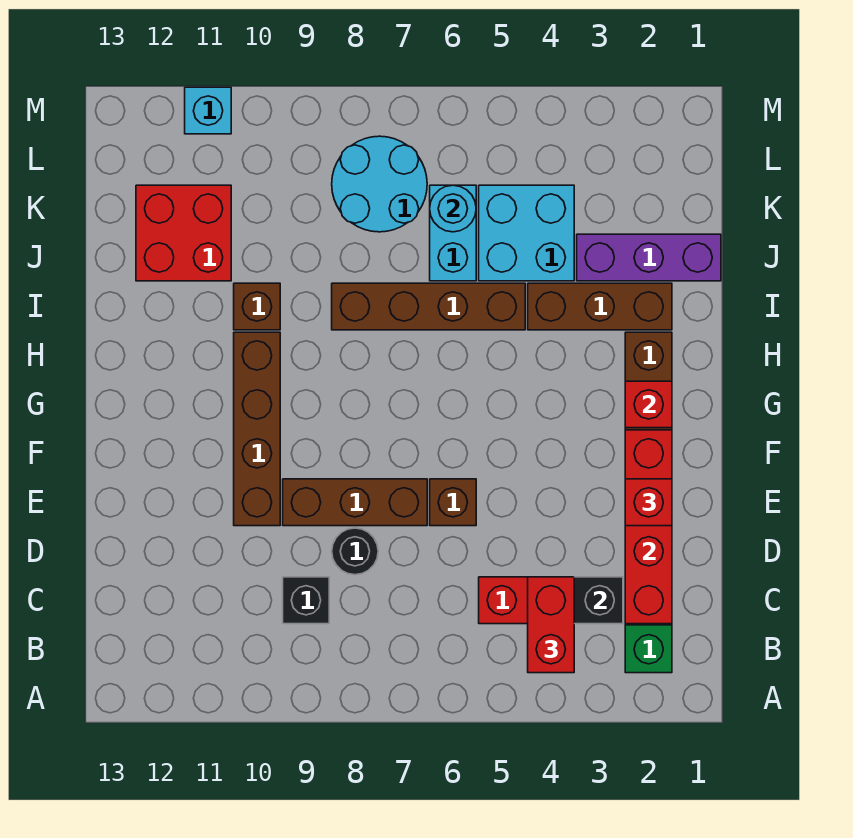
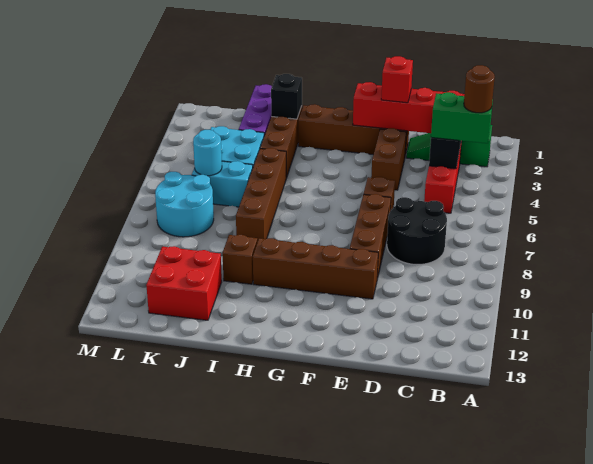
red 1x2 brick [528,577,574,673] -> green 1x2 brick [431,92,493,143]
none -> brown 1x1 round brick [464,65,495,113]
black 1x1 brick [283,577,329,624] -> black 1x1 brick moved to [271,74,302,119]
black 1x1 round brick [332,528,378,575] -> black 2x2 round brick [387,197,447,264]
none -> brown 1x2 brick [371,128,406,190]
red 1x1 brick [625,381,672,428] -> none
cyan 1x1 brick [185,87,231,134] -> none

